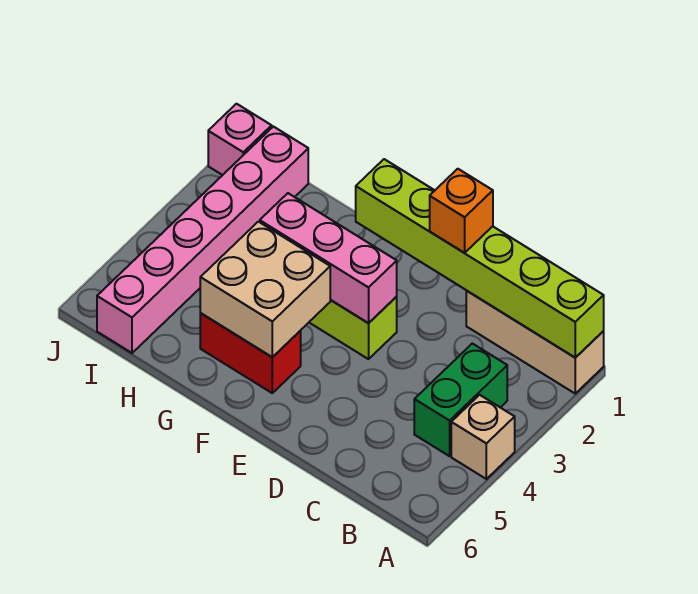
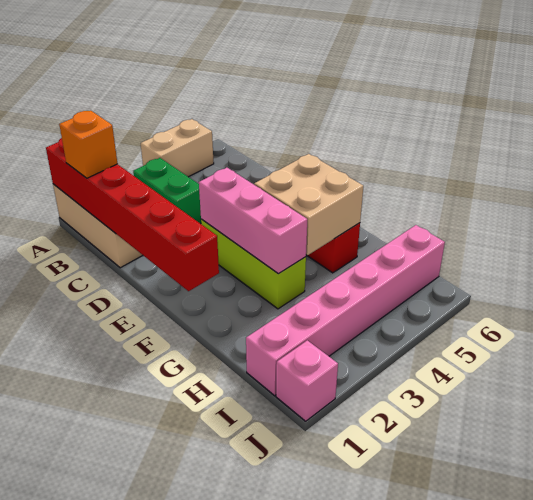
lime 1x6 brick [356,159,604,358] -> red 1x6 brick [46,138,219,291]
tan 1x1 brick [451,395,515,479] -> tan 1x2 brick [141,119,214,177]
green 1x2 brick [414,344,507,456] -> green 1x2 brick turned to [133,158,201,224]
orange 1x1 brick [430,169,493,253] -> orange 1x1 brick moved to [59,111,118,178]

